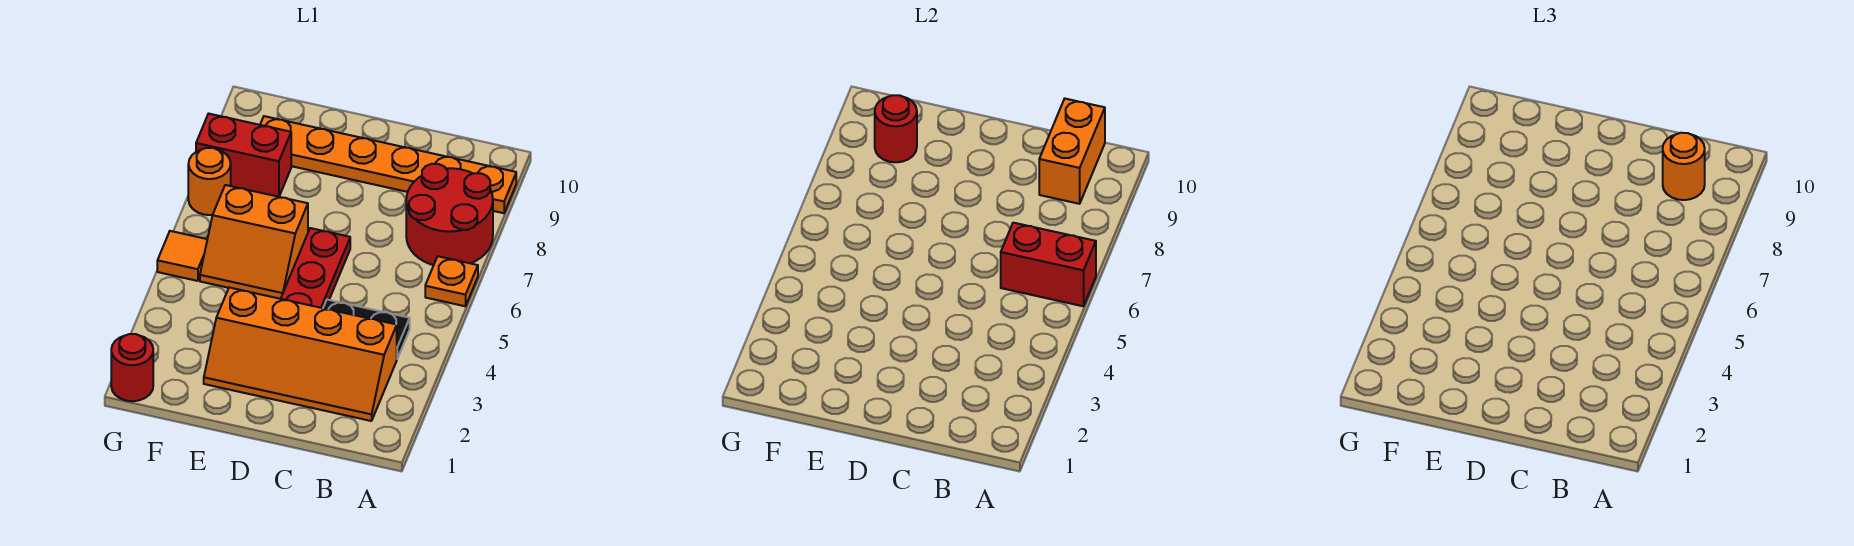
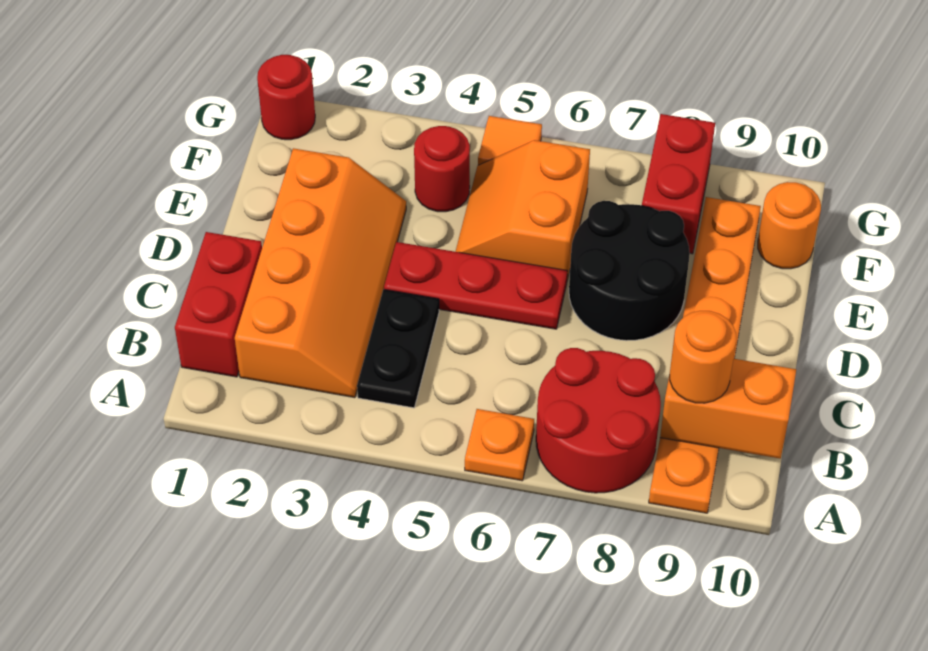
red 1x2 brick [1001,223,1096,306] -> red 1x2 brick moved to [175,232,262,377]
orange 2x4 slope [204,288,397,421] -> orange 2x4 slope turned to [235,148,406,398]
none -> black 2x2 round brick [569,201,690,341]
red 1x1 round brick [875,95,917,162] -> red 1x1 round brick moved to [414,126,470,212]
orange 1x1 round brick [188,148,231,215] -> orange 1x1 round brick moved to [758,182,821,269]

